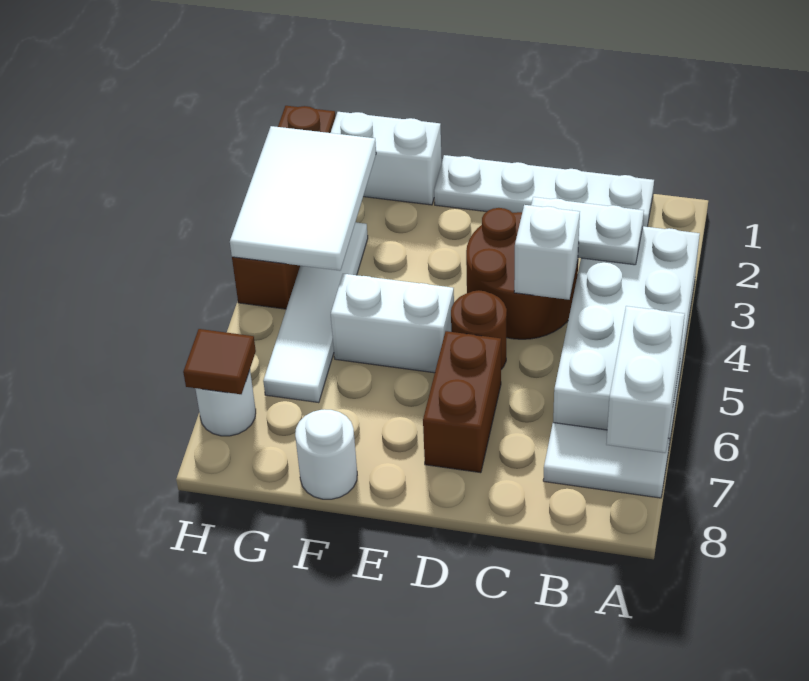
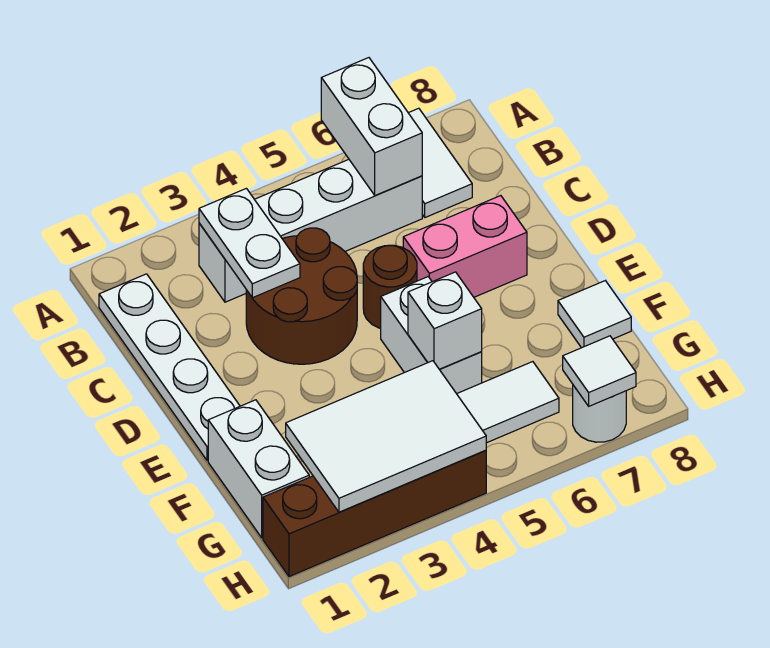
white 2x4 brick [553,226,700,444] -> white 1x4 brick [199,159,422,302]
white 1x2 brick [606,306,685,453] -> white 1x2 brick turned to [321,58,422,195]
white 1x1 brick [514,205,580,300] -> white 1x1 brick moved to [408,272,482,369]
brown 1x2 brick [423,331,501,473] -> pink 1x2 brick [403,196,527,297]
white 1x1 round brick [295,409,357,499] -> white 1x1 tile [558,281,631,348]
brown 1x1 tile [183,329,256,394] -> white 1x1 tile [563,336,636,406]

